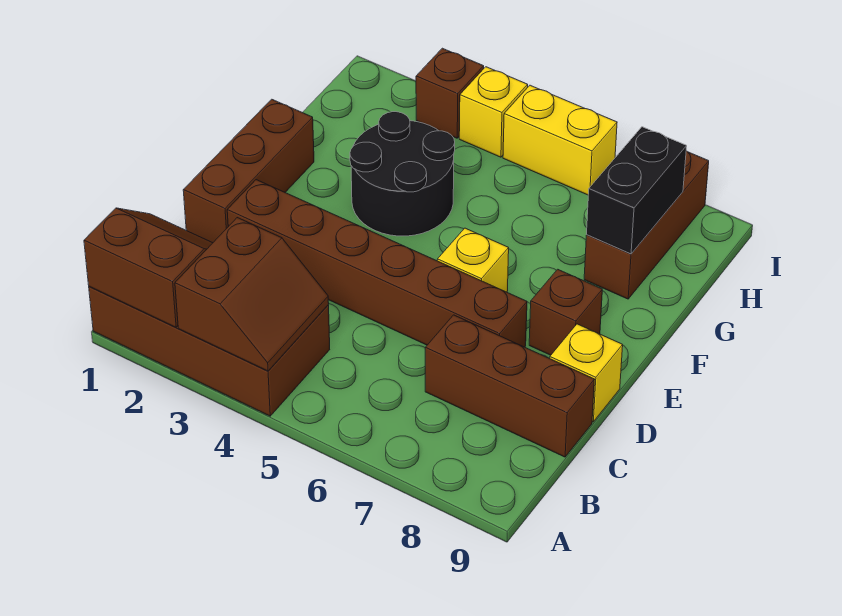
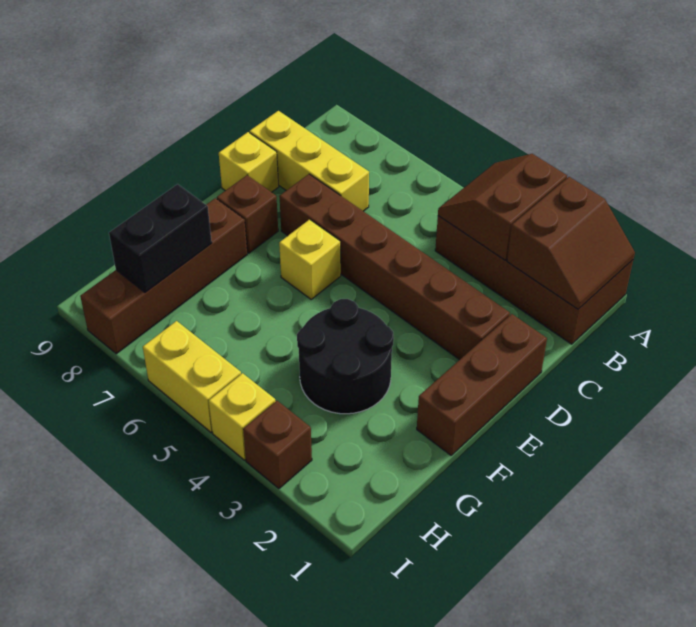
brown 2x2 slope [84,208,212,328] -> brown 2x2 slope turned to [507,177,635,309]
brown 1x3 brick [425,315,595,457] -> yellow 1x3 brick [250,111,369,211]
brown 1x3 brick [584,151,709,299] -> brown 1x4 brick [80,198,247,354]

